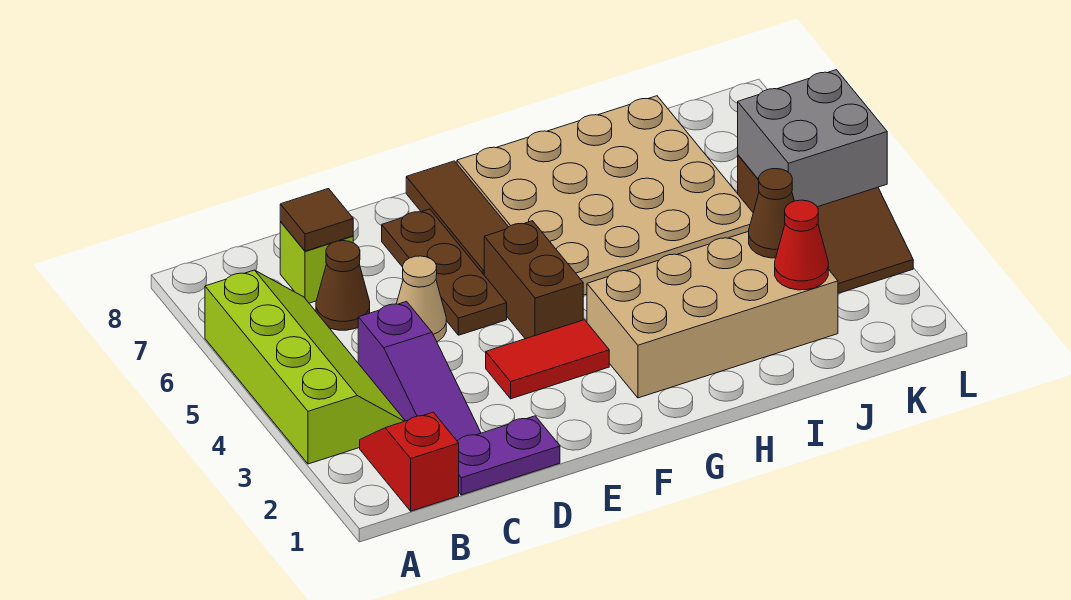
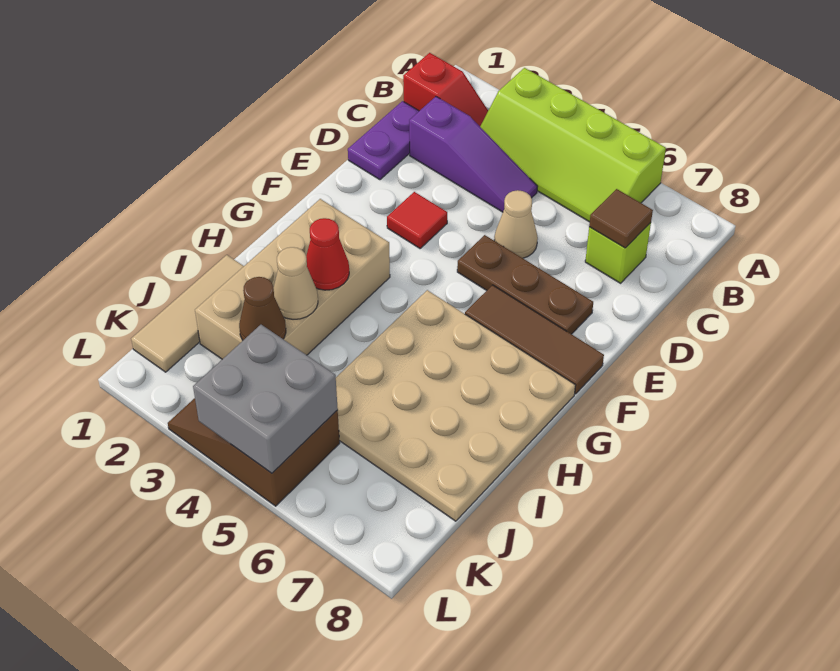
purple 1x3 slope [358,302,481,441] -> purple 1x3 slope turned to [409,97,537,212]
brown 1x1 cone [316,241,370,330] -> none
red 1x2 tile [486,320,609,399] -> red 1x1 tile [387,192,447,248]
brown 1x2 brick [484,221,583,339] -> none
none -> tan 1x3 tile [131,255,244,372]
none -> tan 1x1 cone [273,247,318,319]
red 1x1 cone [775,200,828,290] -> red 1x1 cone moved to [306,218,349,290]

